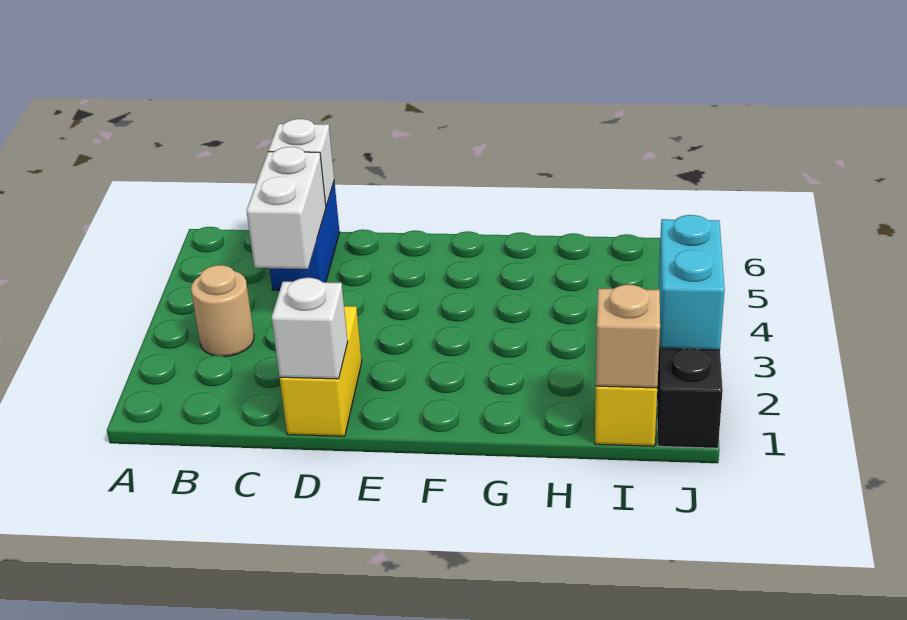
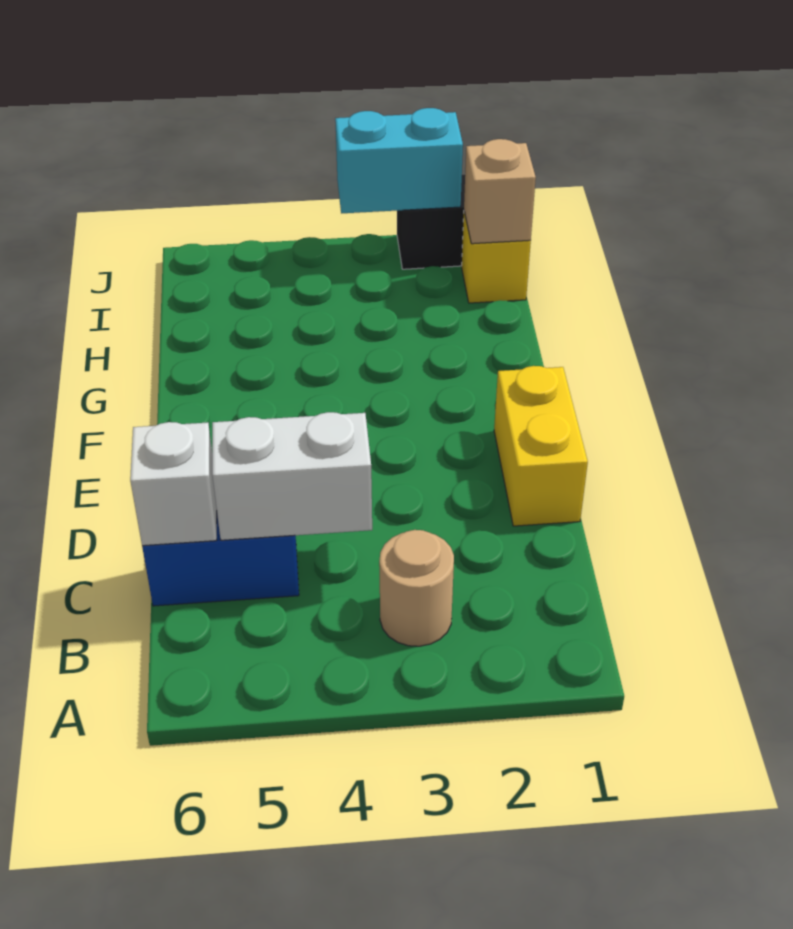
yellow 1x2 brick [280,306,362,436] -> yellow 1x2 brick turned to [494,366,588,526]
white 1x1 brick [272,278,348,379] -> none

